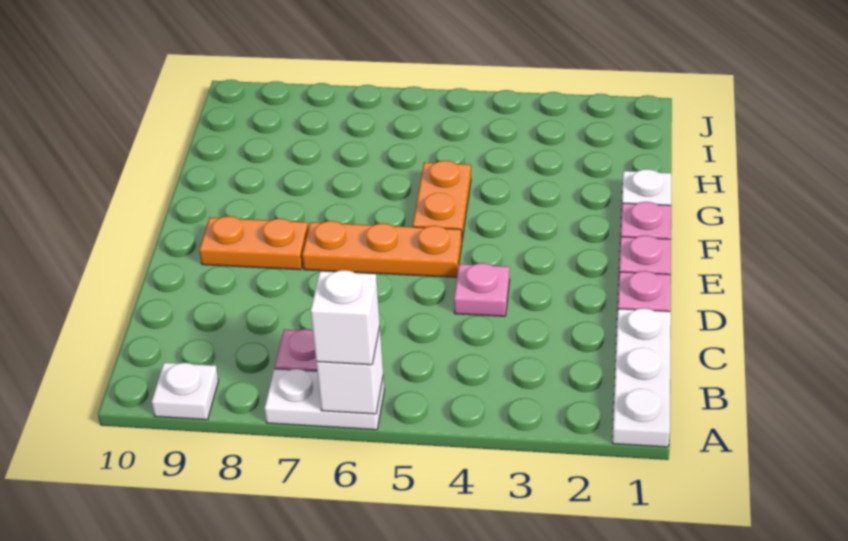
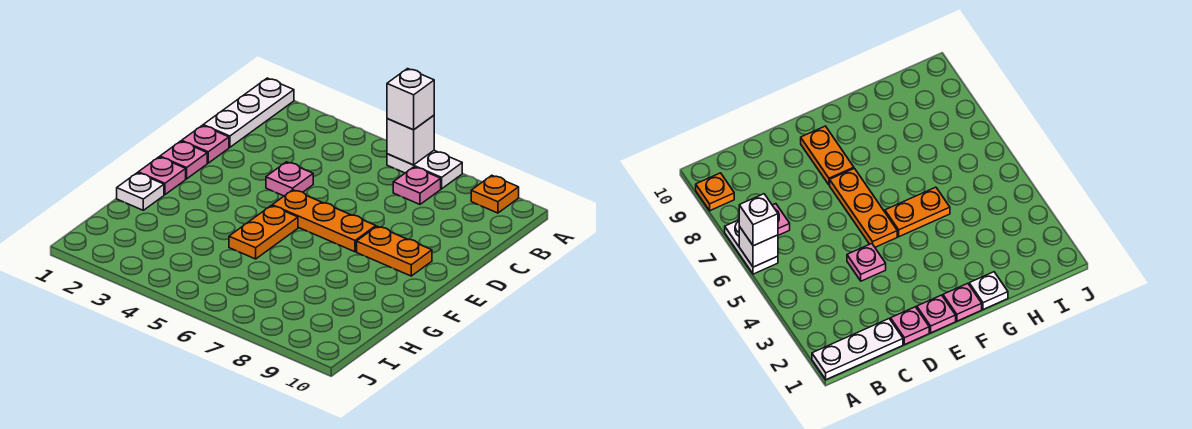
white 1x1 plate [152,363,219,420] -> orange 1x1 plate [471,175,519,213]

